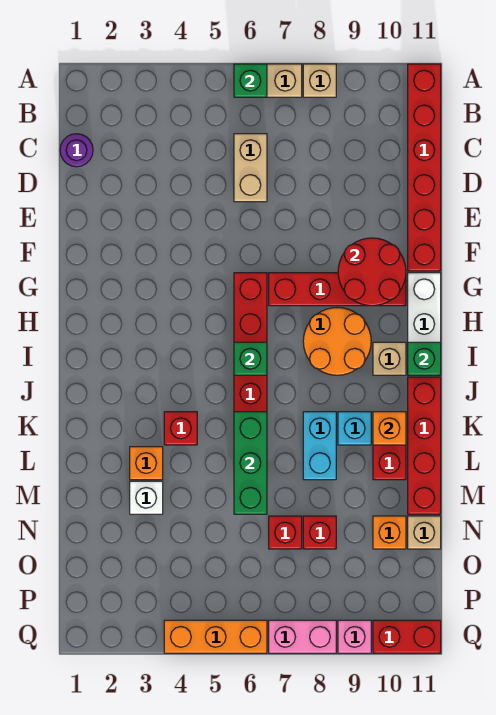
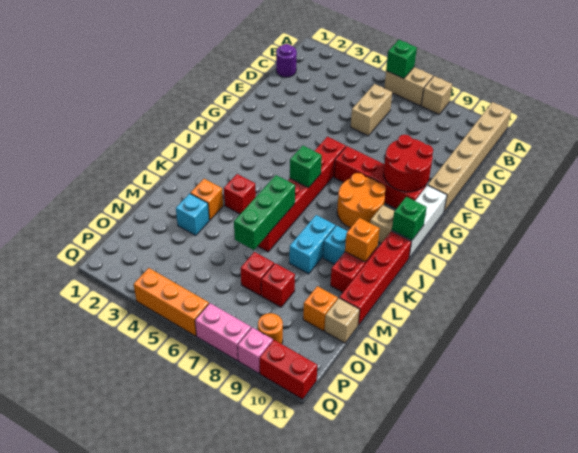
red 1x6 brick [408,64,441,271] -> tan 1x6 brick [428,102,511,212]
white 1x1 brick [130,481,163,514] -> cyan 1x1 brick [176,193,209,235]
none -> orange 1x1 round brick [258,313,283,344]

